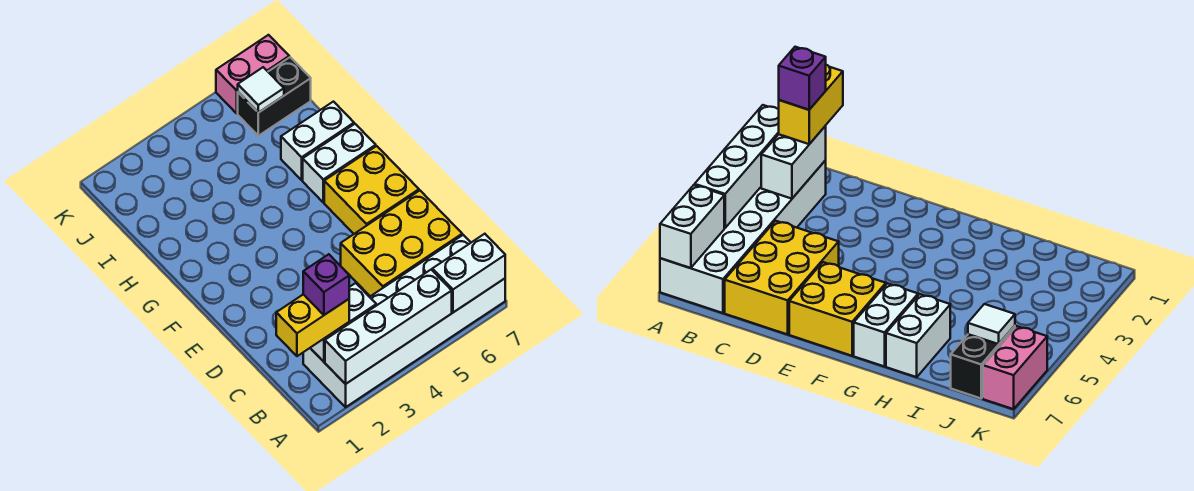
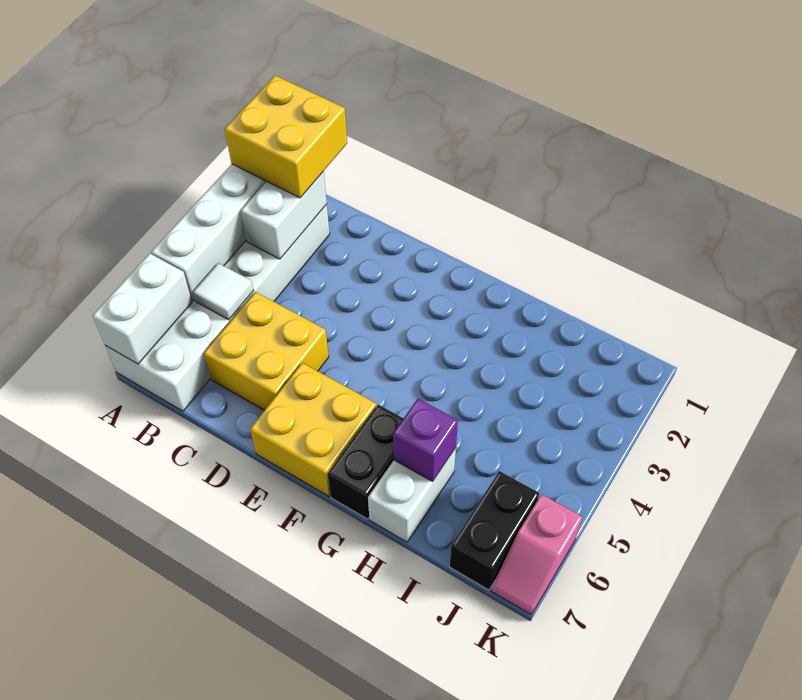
yellow 1x2 brick [276,294,349,356] -> yellow 2x2 brick [225,76,347,198]
purple 1x1 brick [303,254,349,315] -> purple 1x1 brick moved to [393,399,458,482]
yellow 2x3 brick [341,191,462,296] -> yellow 2x2 brick [204,292,329,410]
white 1x2 brick [303,124,376,202] -> black 1x2 brick [328,405,404,519]
white 1x1 tile [238,67,284,113] -> white 1x1 tile moved to [193,263,254,320]
pink 1x2 brick [216,35,289,113] -> pink 1x2 slope [491,494,582,615]

